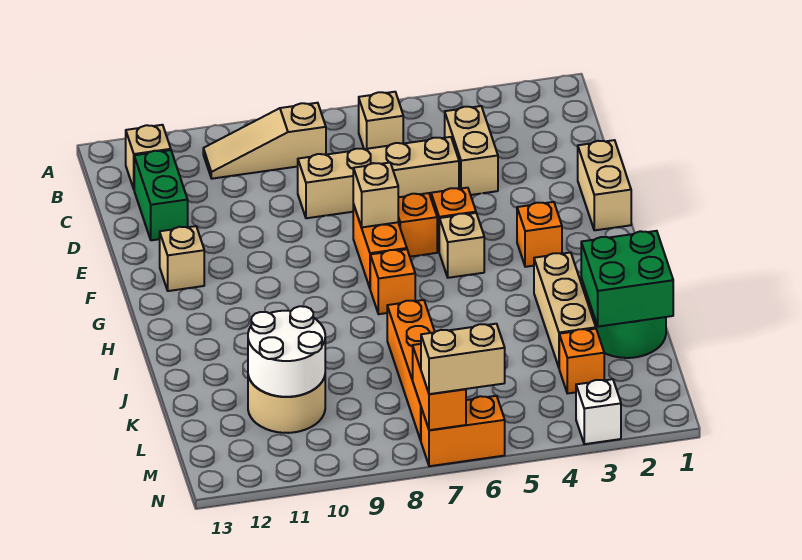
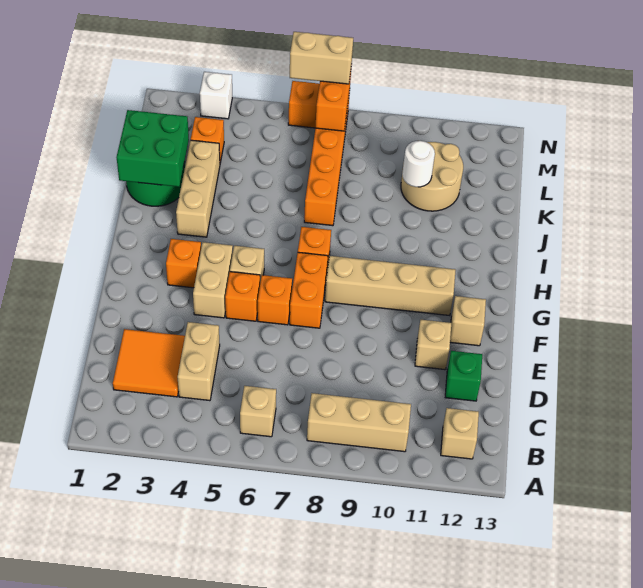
tan 1x3 slope [203,103,326,179] -> tan 1x3 brick [307,393,411,452]
none -> orange 2x2 tile [113,329,185,397]
green 1x2 brick [134,150,188,240] -> green 1x1 brick [445,351,482,401]
tan 1x4 brick [298,137,459,218] -> tan 1x4 brick moved to [325,256,456,316]
tan 1x2 brick [578,140,631,230] -> tan 1x2 brick moved to [193,242,233,318]
tan 1x1 brick [353,163,398,227] -> tan 1x1 brick moved to [415,320,451,370]
white 2x2 round brick [248,306,325,397] -> white 1x1 round brick [402,141,435,187]

